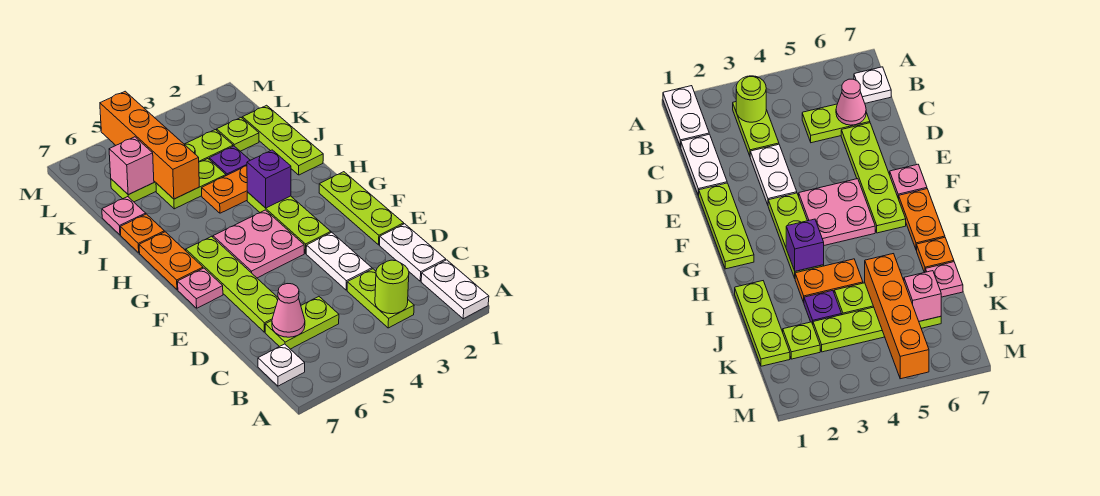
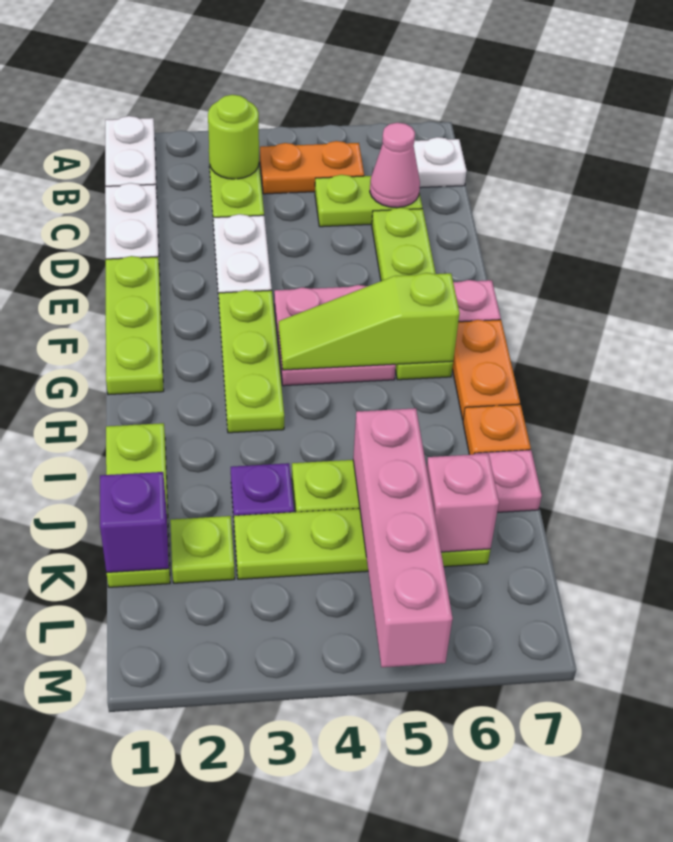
none -> lime 1x3 slope [279,273,460,370]
purple 1x1 brick [247,150,291,208] -> purple 1x1 brick moved to [100,472,169,573]
orange 1x2 plate [202,166,247,213] -> orange 1x2 plate moved to [260,141,364,194]
orange 1x4 brick [100,91,199,199] -> pink 1x4 brick [353,408,453,667]

